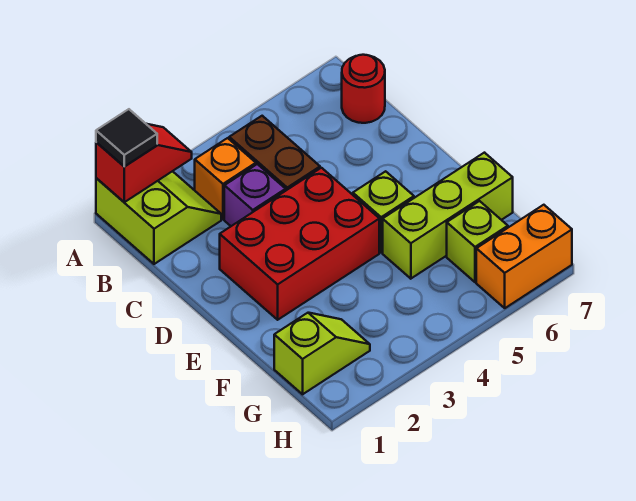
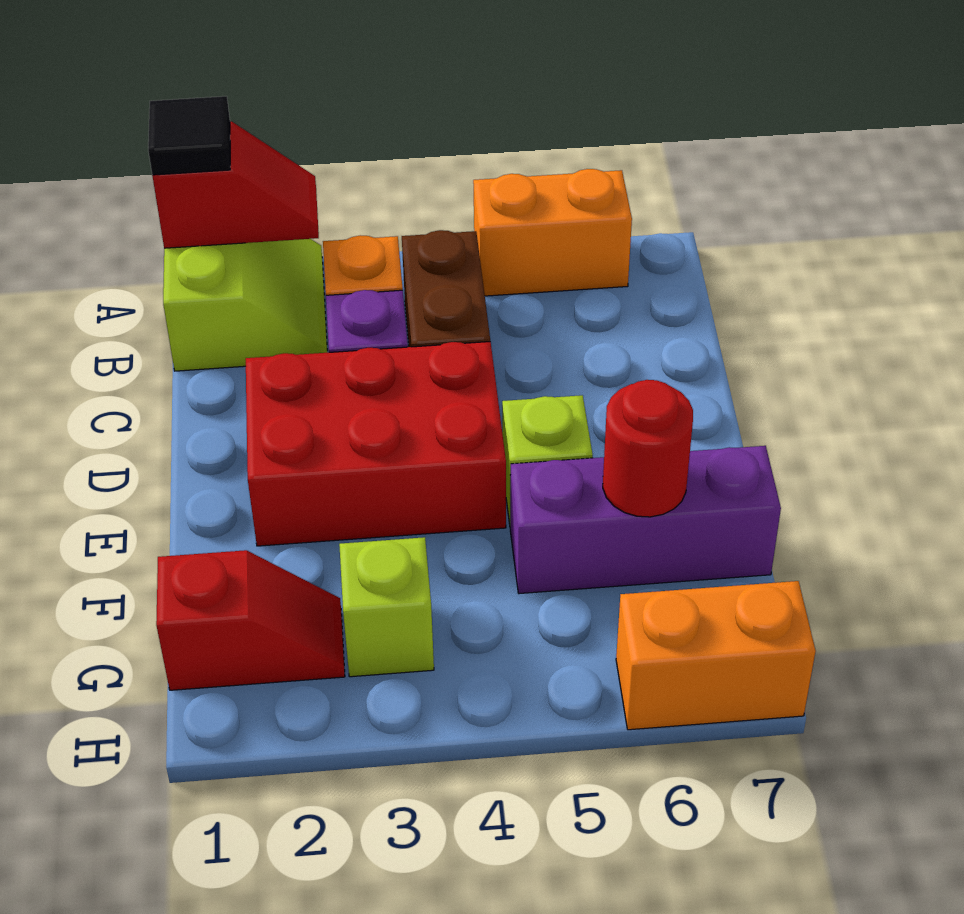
none -> orange 1x2 brick [473,169,632,296]
red 1x1 round brick [342,55,385,123] -> red 1x1 round brick moved to [603,380,693,517]
lime 1x3 brick [383,153,513,279] -> purple 1x3 brick [510,446,781,594]
lime 1x2 slope [274,313,370,394] -> red 1x2 slope [156,550,345,690]
lime 1x1 brick [447,201,508,282] -> lime 1x1 brick moved to [339,537,434,677]

